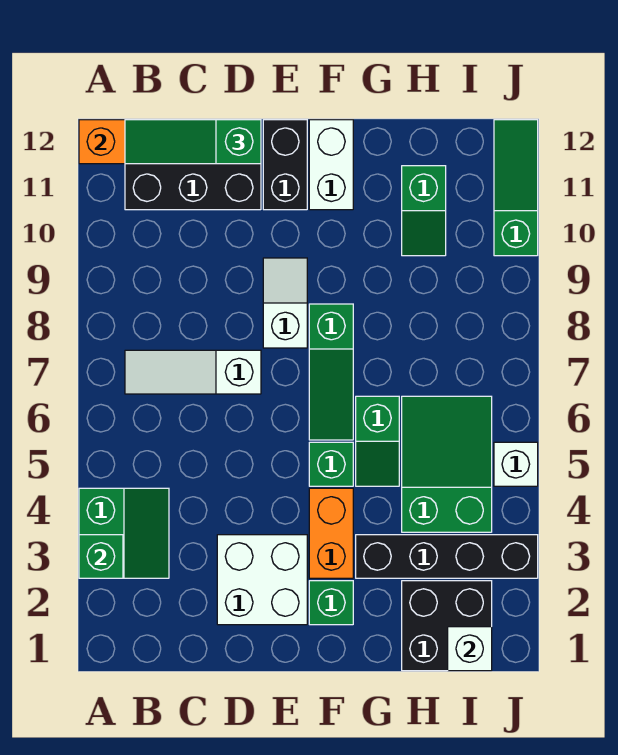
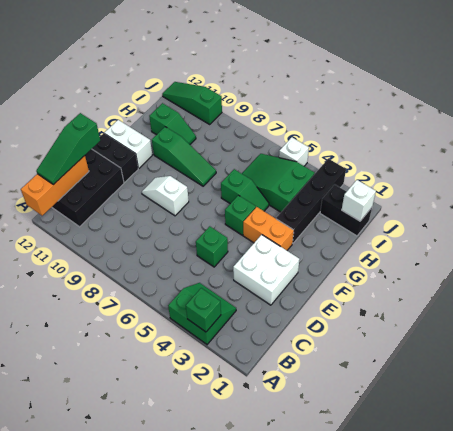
white 1x3 slope [125,350,261,394] -> none
green 1x1 brick [309,581,353,625] -> green 1x1 brick moved to [196,226,228,267]
green 1x3 slope [309,304,353,440] -> green 1x3 slope moved to [152,127,216,186]
black 2x2 brick [402,581,492,671] -> black 1x2 brick [320,184,372,236]

